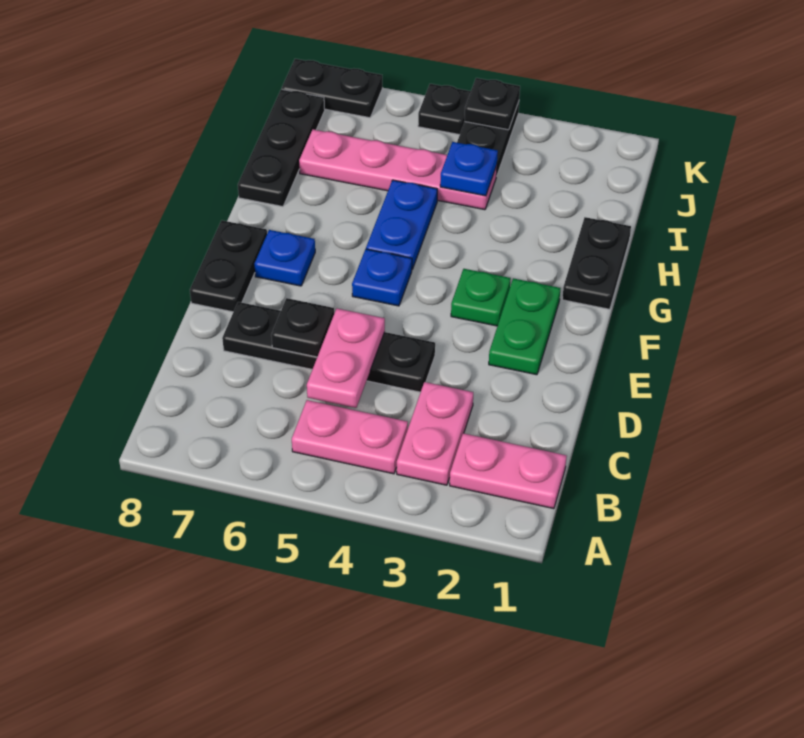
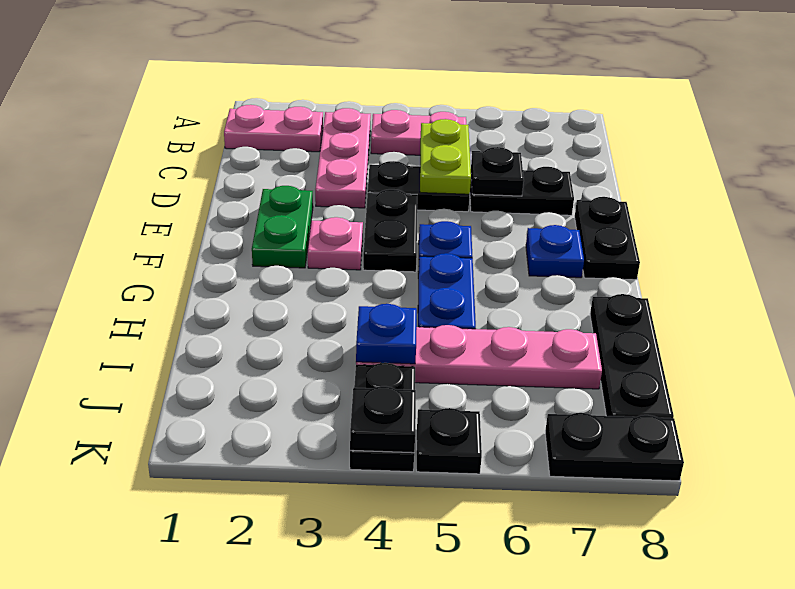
pink 1x2 plate [397,382,473,485] -> pink 1x3 plate [315,108,371,208]
pink 1x2 plate [307,309,385,408] -> lime 1x2 plate [420,119,471,194]
green 1x1 plate [451,269,511,326] -> pink 1x1 plate [308,217,363,270]
black 1x2 plate [562,217,631,309] -> black 1x2 plate moved to [363,189,417,272]

